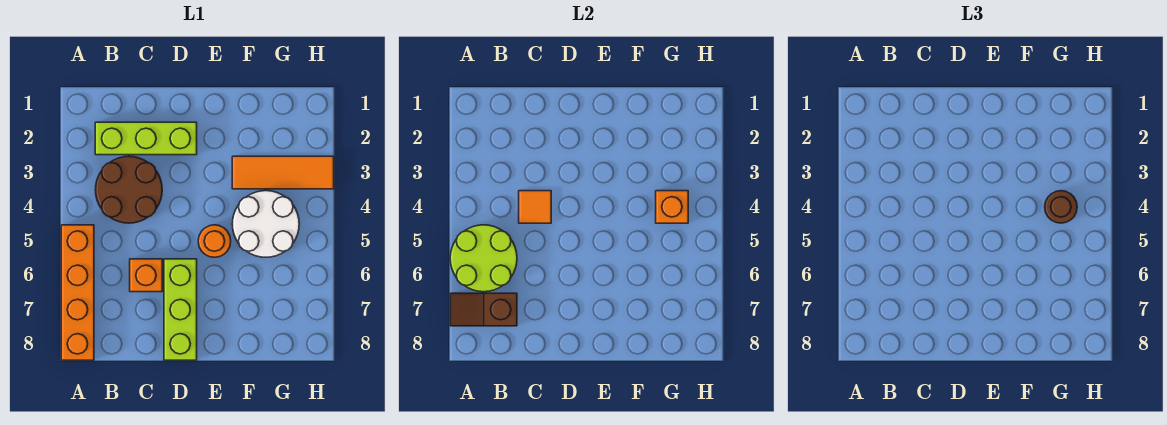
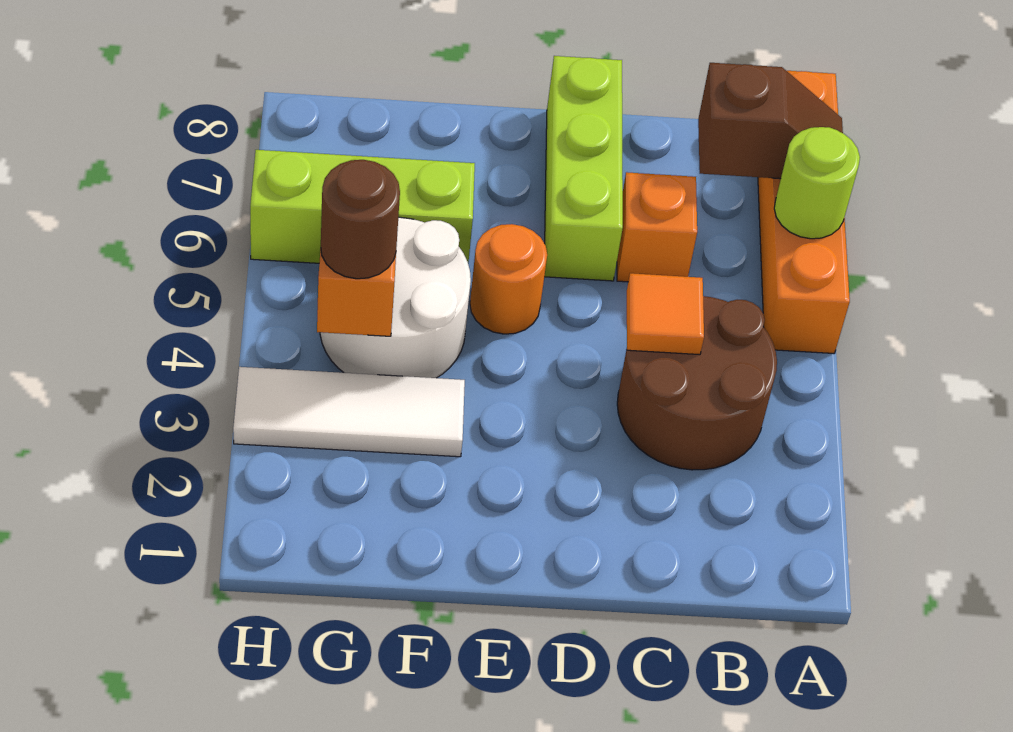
lime 2x2 round brick [450,225,517,292] -> lime 1x1 round brick [774,127,860,239]
lime 1x3 brick [95,122,197,155] -> lime 1x3 brick moved to [250,150,475,263]
orange 1x3 tile [232,156,334,189] -> white 1x3 tile [233,367,465,457]

